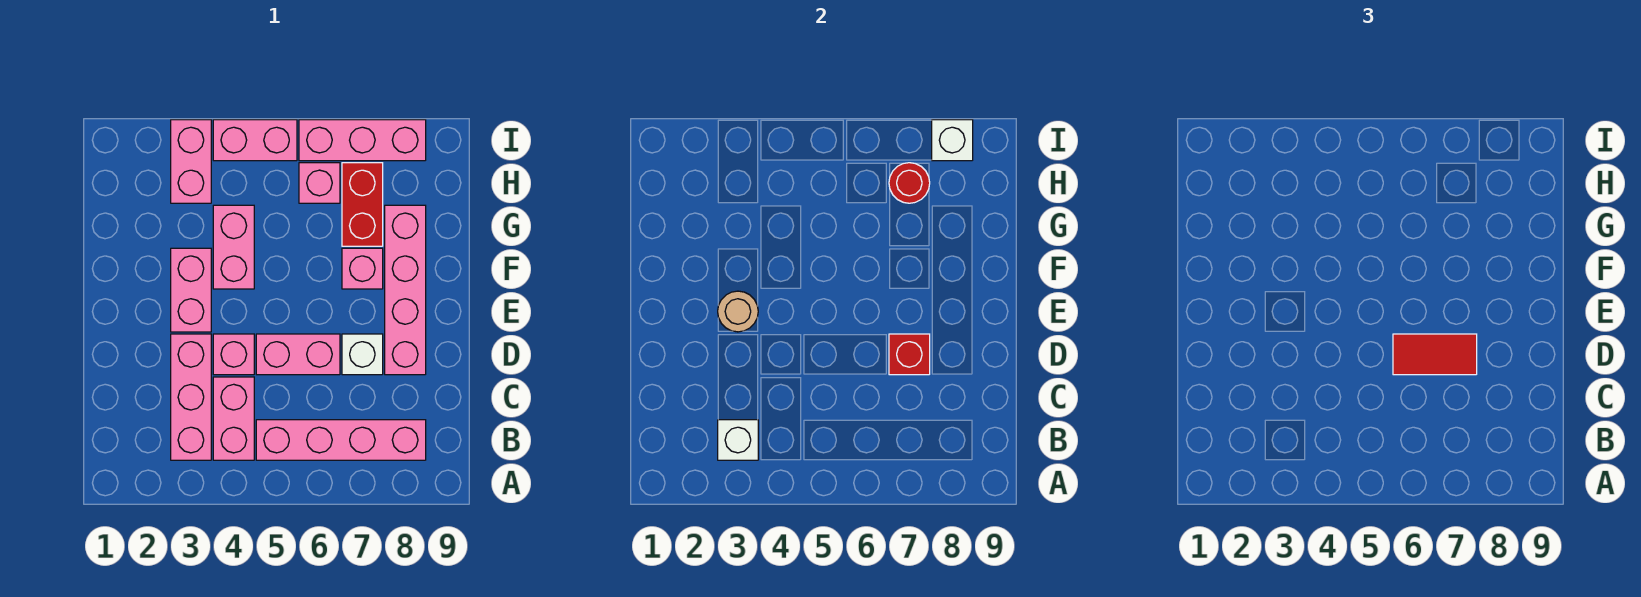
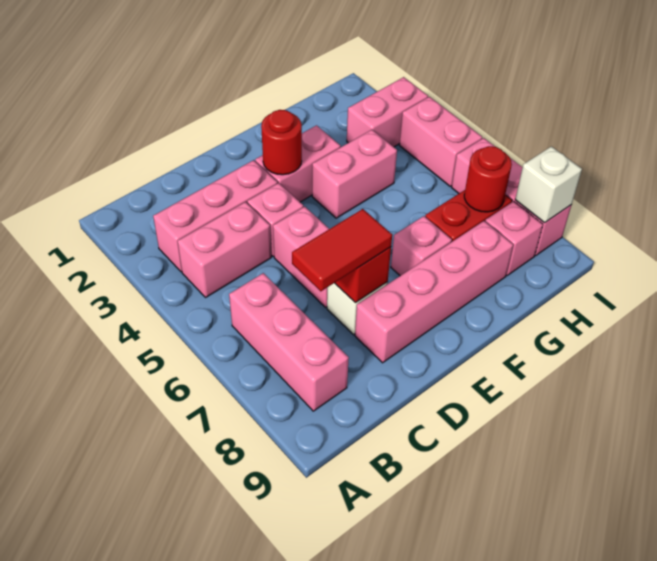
white 1x1 brick [718,420,758,460] -> none
pink 1x4 brick [256,420,426,460] -> pink 1x3 brick [229,273,349,411]
red 1x2 tile [1393,334,1477,375] -> red 1x2 tile turned to [292,209,392,291]
tan 1x1 round brick [718,291,758,332] -> red 1x1 round brick [261,110,302,175]
pink 1x1 brick [299,163,340,203] -> pink 1x1 brick moved to [485,201,543,275]

